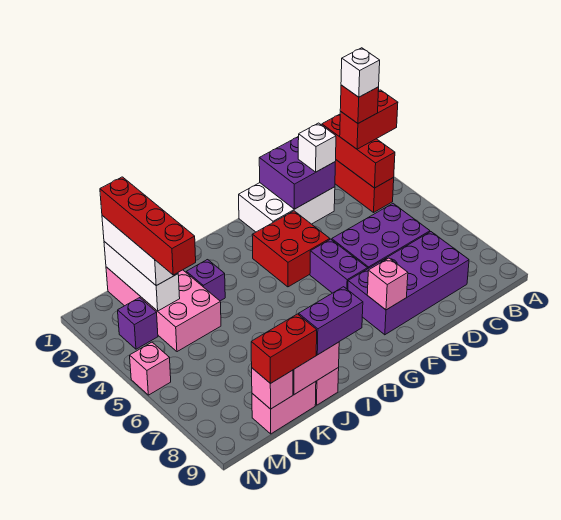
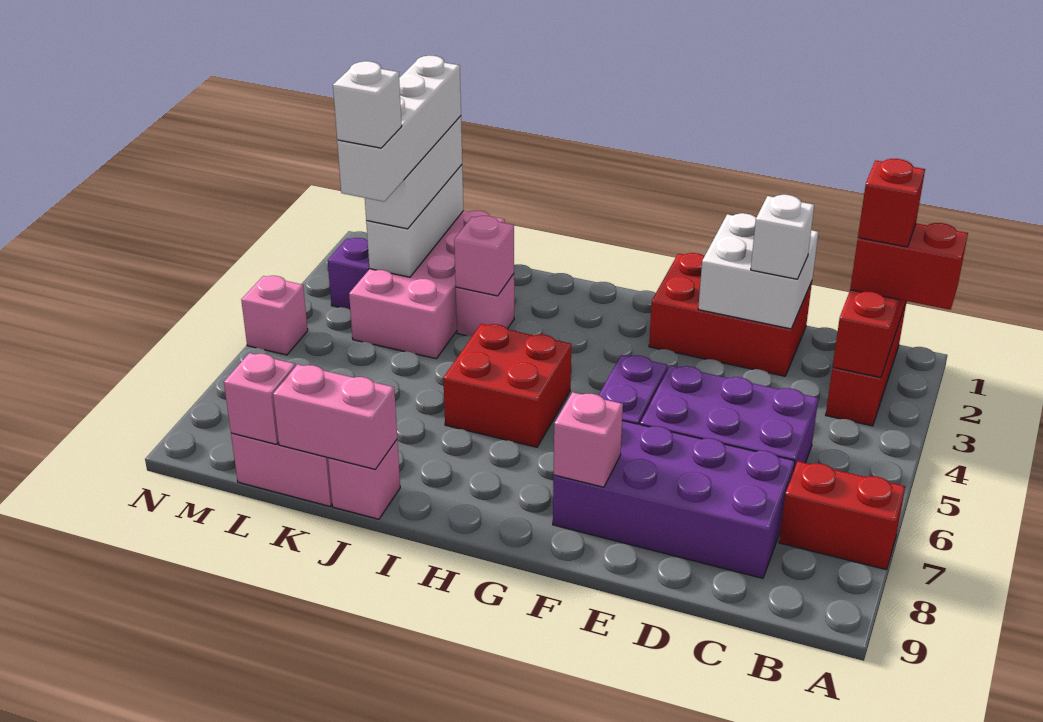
white 1x1 brick [341,48,380,97] -> white 1x1 brick moved to [333,61,402,148]
white 2x3 brick [239,183,335,232] -> red 2x3 brick [649,253,812,376]
purple 2x2 brick [259,136,335,209] -> white 2x2 brick [698,213,818,329]
red 2x2 brick [252,211,330,287] -> red 2x2 brick moved to [443,324,571,447]
purple 1x2 brick [299,287,363,355] -> none
purple 1x1 brick [186,260,225,301] -> pink 1x1 brick [456,274,514,336]
none -> pink 1x1 brick [454,216,514,296]
red 1x2 brick [251,314,317,384] -> red 1x2 brick moved to [779,461,905,570]
red 1x4 brick [100,177,196,275] -> white 1x4 brick [337,56,461,202]

